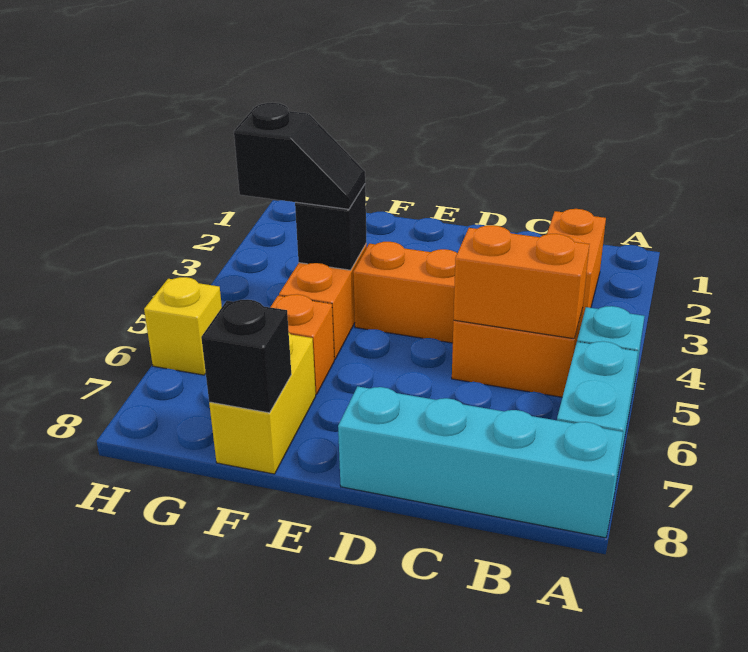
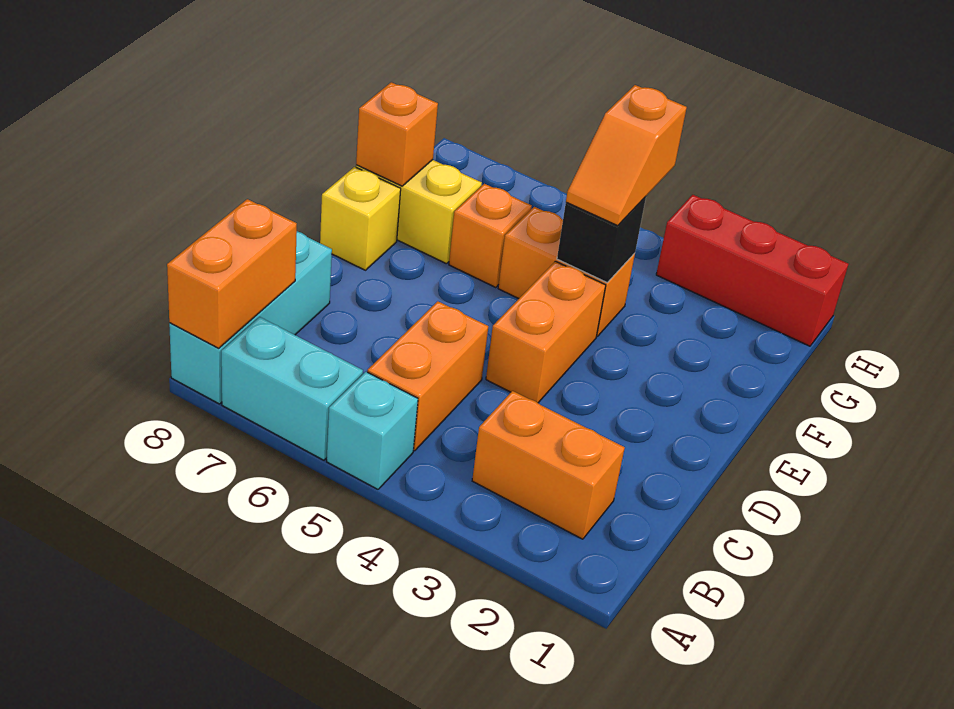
cyan 1x4 brick [338,386,623,538] -> cyan 1x3 brick [169,231,332,404]
orange 1x2 brick [454,225,589,339] -> orange 1x2 brick moved to [167,199,297,348]
black 1x2 slope [234,103,365,209] -> orange 1x2 slope [566,85,687,226]
black 1x1 brick [201,300,291,413] -> orange 1x1 brick [356,82,438,186]
none -> red 1x3 brick [656,195,849,346]
yellow 1x1 brick [144,277,222,375] -> yellow 1x1 brick moved to [320,167,401,270]

